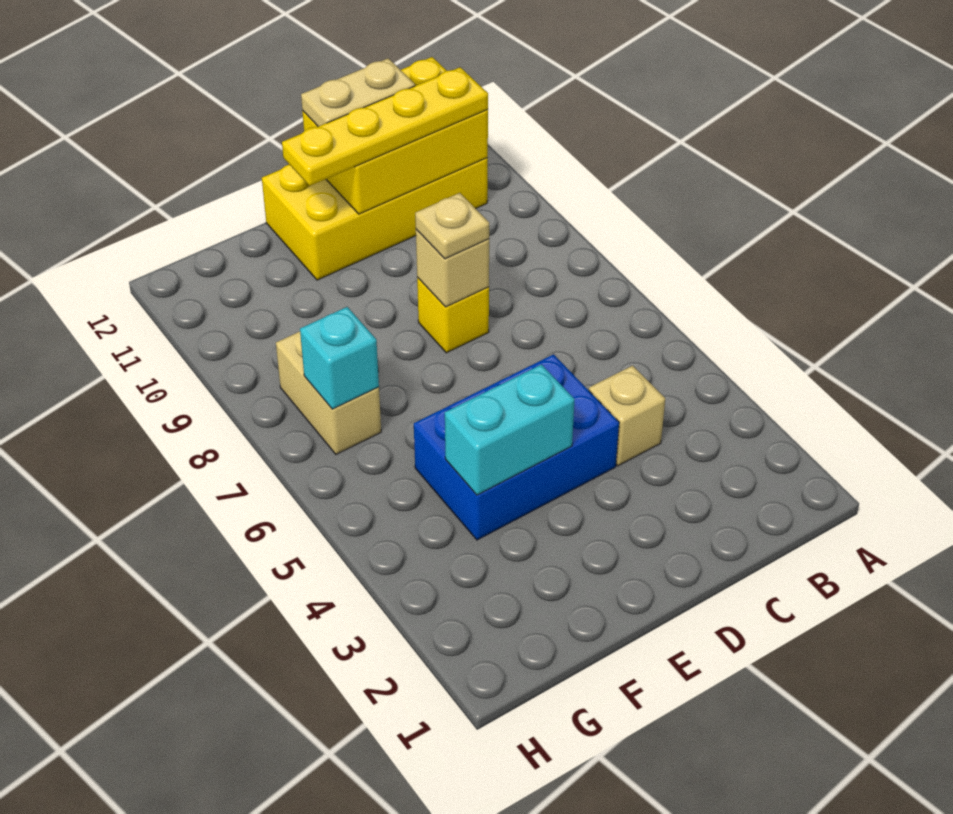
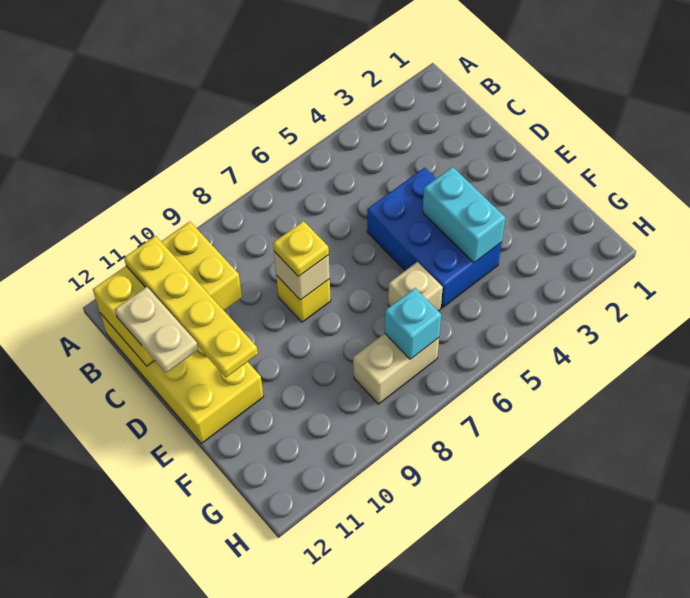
yellow 2x3 brick [302,57,488,214] -> yellow 2x3 brick turned to [93,222,242,366]
tan 1x1 brick [589,366,665,466] -> tan 1x1 brick moved to [388,262,443,311]
tan 1x1 plate [415,193,489,259] -> yellow 1x1 plate [273,221,329,277]

